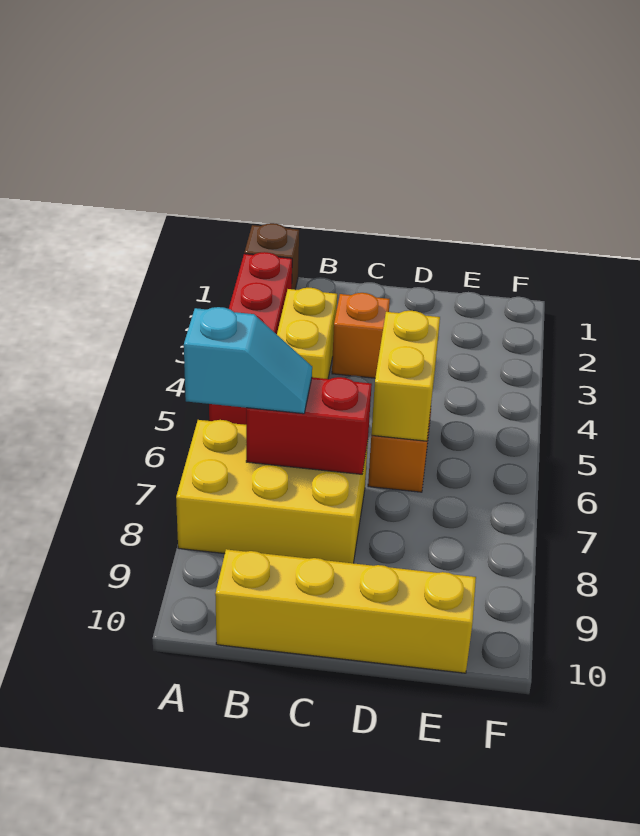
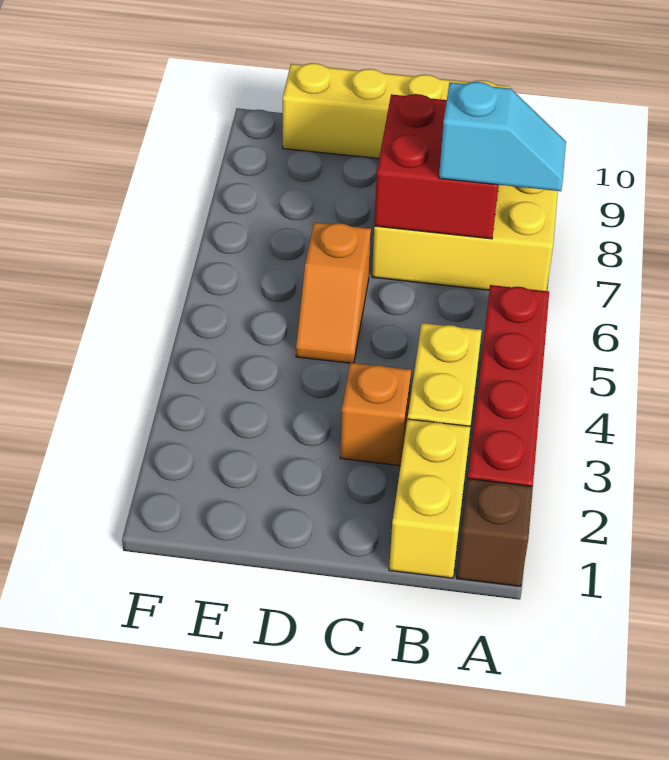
cyan 1x2 slope [184,307,312,414] -> cyan 1x2 slope turned to [439,82,566,191]
red 1x2 brick [246,377,372,474] -> red 2x2 brick [374,94,498,239]
yellow 1x2 brick [371,311,440,441] -> yellow 1x2 brick moved to [389,419,471,578]

